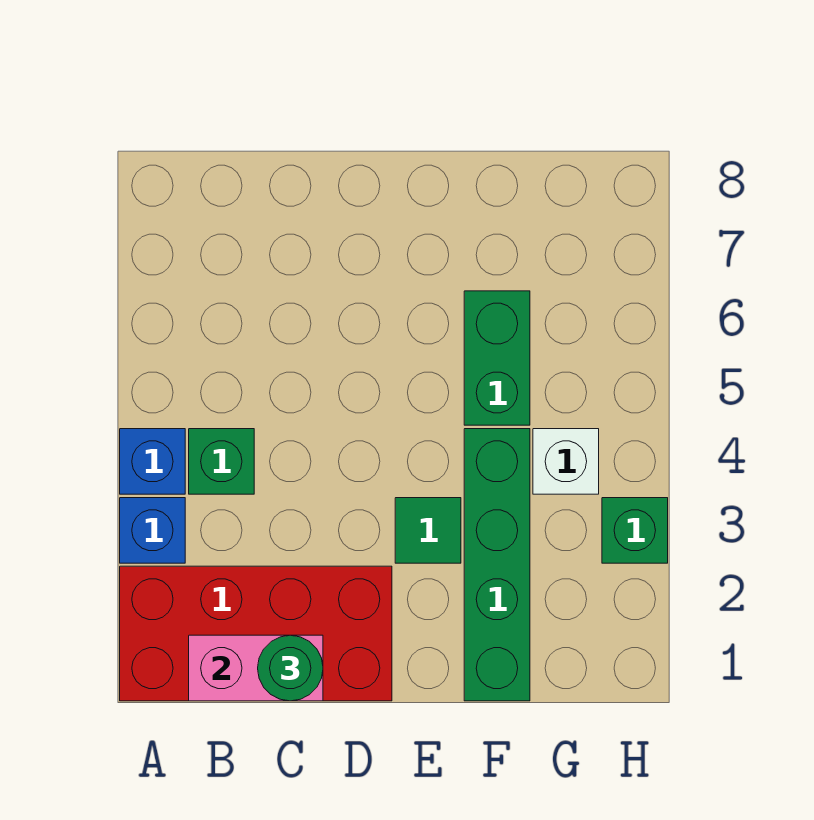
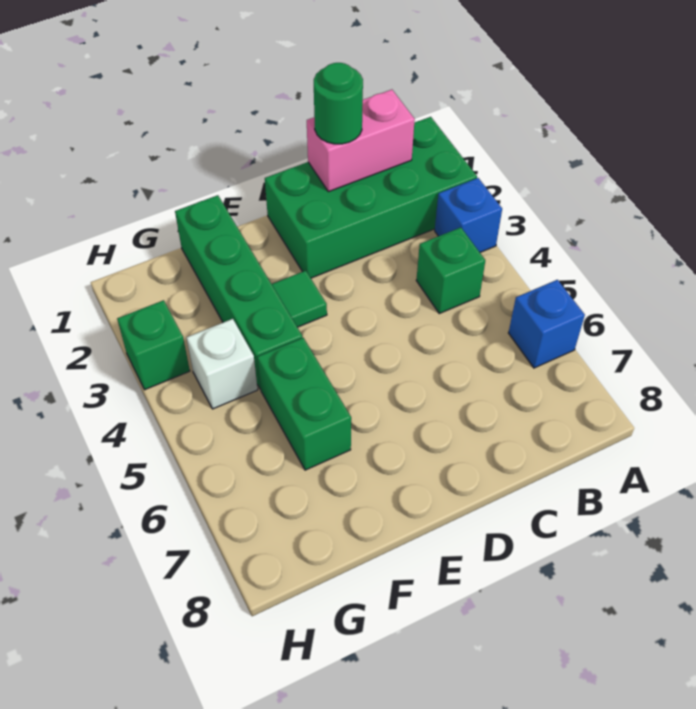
red 2x4 brick [120,566,392,701] -> green 2x4 brick [265,117,477,278]
blue 1x1 brick [120,429,185,494] -> blue 1x1 brick moved to [509,280,585,368]

